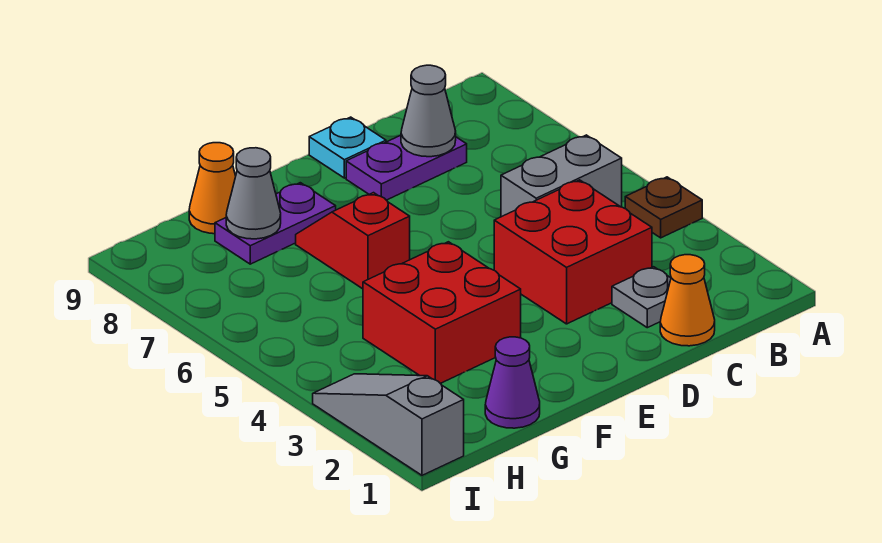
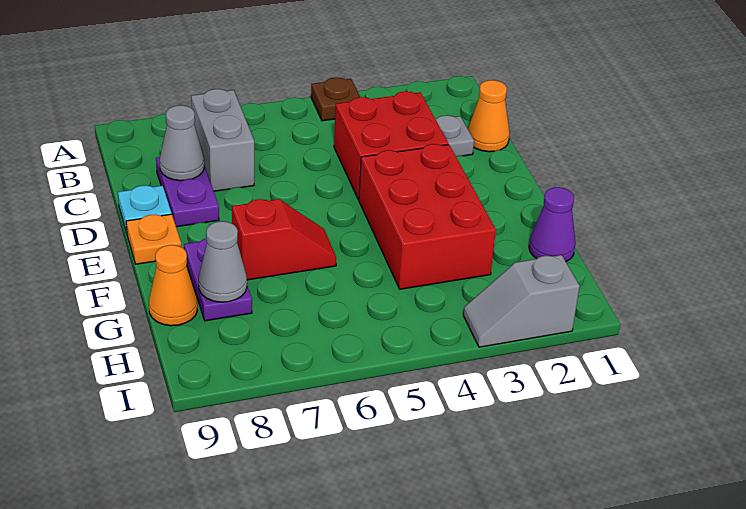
grey 1x2 brick [501,135,622,217] -> grey 1x2 brick moved to [191,89,254,191]
none -> orange 1x1 plate [126,214,181,264]
red 2x2 brick [363,242,521,383] -> red 2x3 brick [359,144,496,289]
red 1x2 slope [296,193,410,289] -> red 1x2 slope turned to [232,199,337,280]
grey 1x3 slope [313,374,464,475] -> grey 1x2 slope [463,255,580,347]

